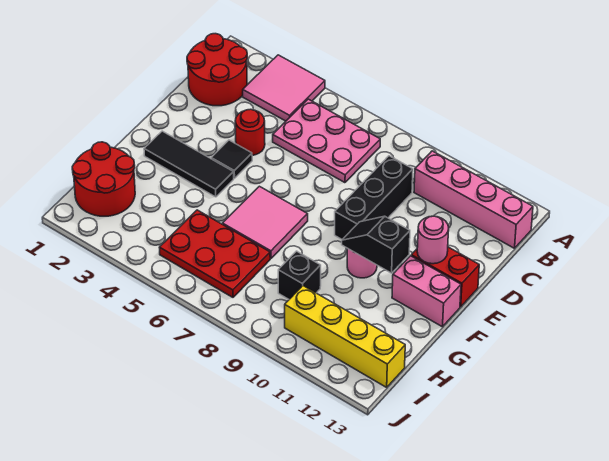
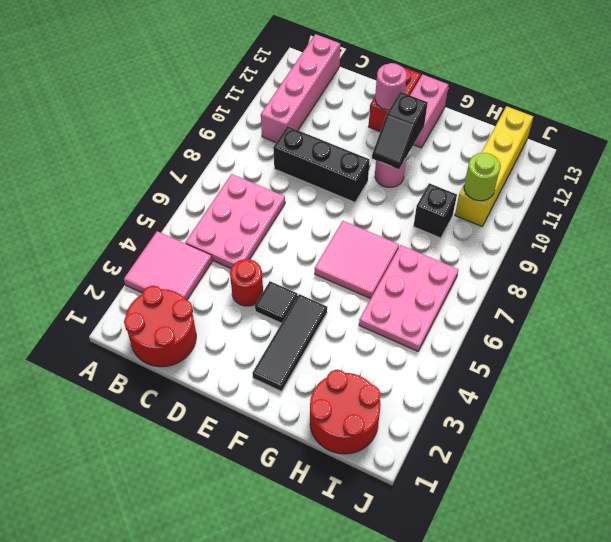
red 2x3 plate [159,210,270,297] -> pink 2x3 plate [359,245,459,351]
none -> lime 1x1 round brick [464,153,500,201]

